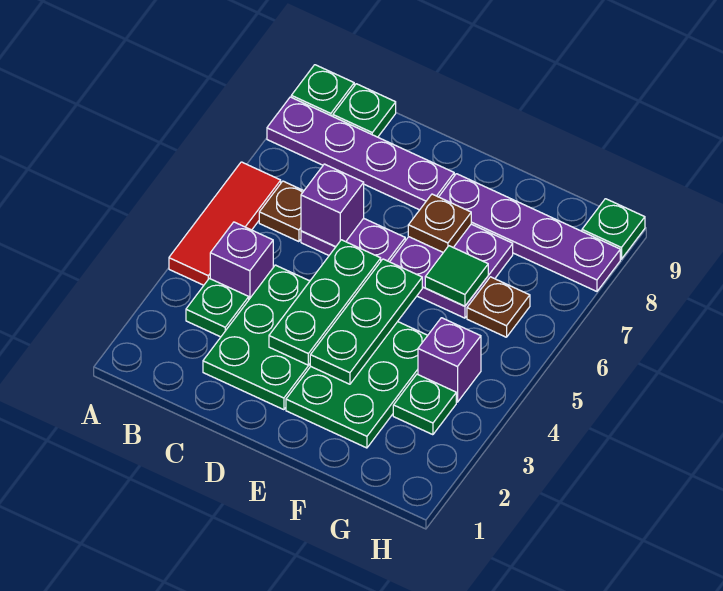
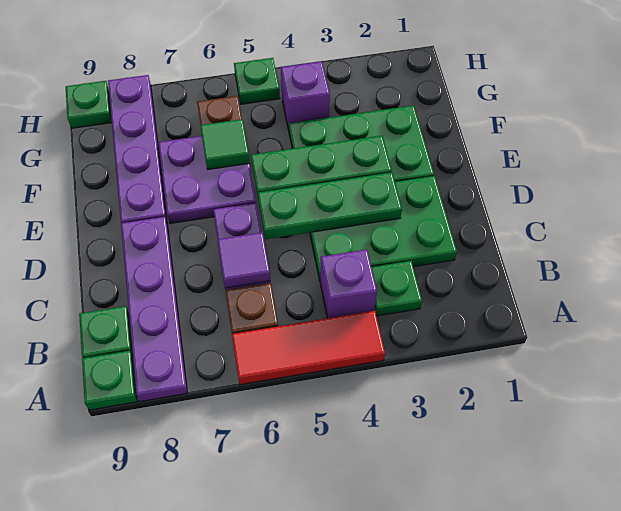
purple 1x1 brick [301,164,364,247] -> purple 1x1 tile [217,233,270,288]
brown 1x1 plate [408,194,471,253] -> none
green 1x1 plate [393,374,456,435] -> green 1x1 plate moved to [234,58,280,104]

